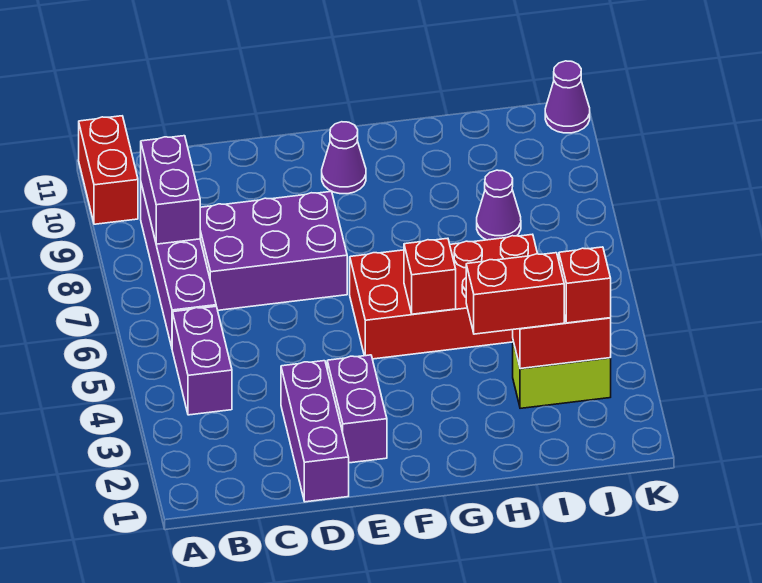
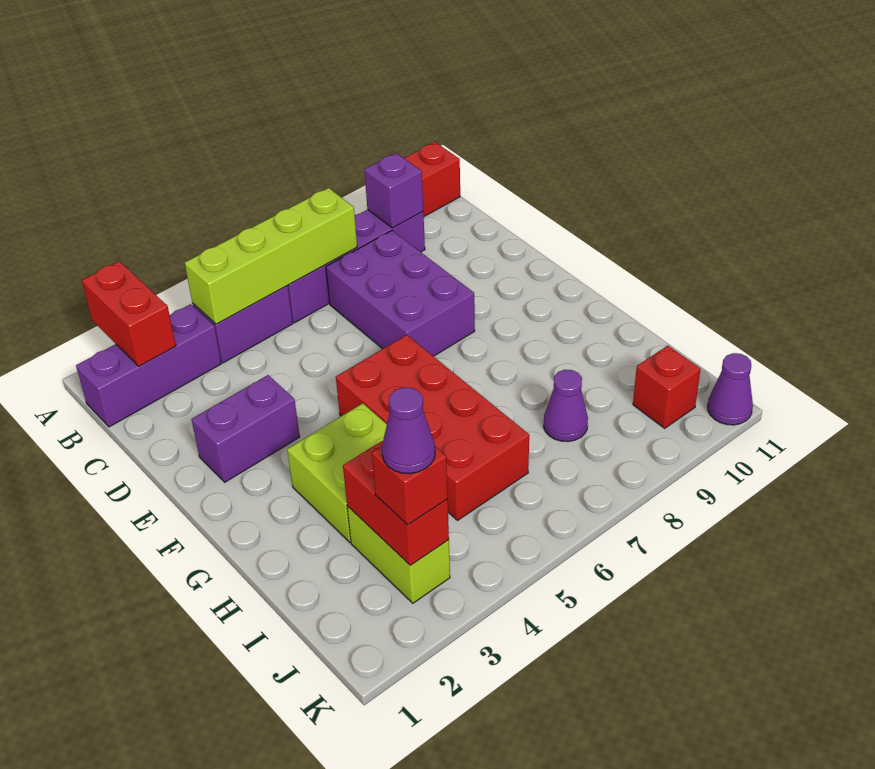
none -> lime 1x4 brick [185,188,357,324]
purple 1x2 brick [141,136,200,244] -> purple 1x1 brick [364,153,423,228]
purple 1x3 brick [281,361,349,502] -> purple 1x3 brick moved to [76,304,221,427]
purple 1x1 cone [322,122,366,194] -> purple 1x1 cone moved to [382,387,435,474]
none -> lime 2x2 brick [287,403,387,542]
red 1x1 brick [404,238,456,314] -> red 1x1 brick moved to [633,346,701,428]
red 1x2 brick [466,253,564,334] -> red 1x2 brick moved to [82,261,176,366]

